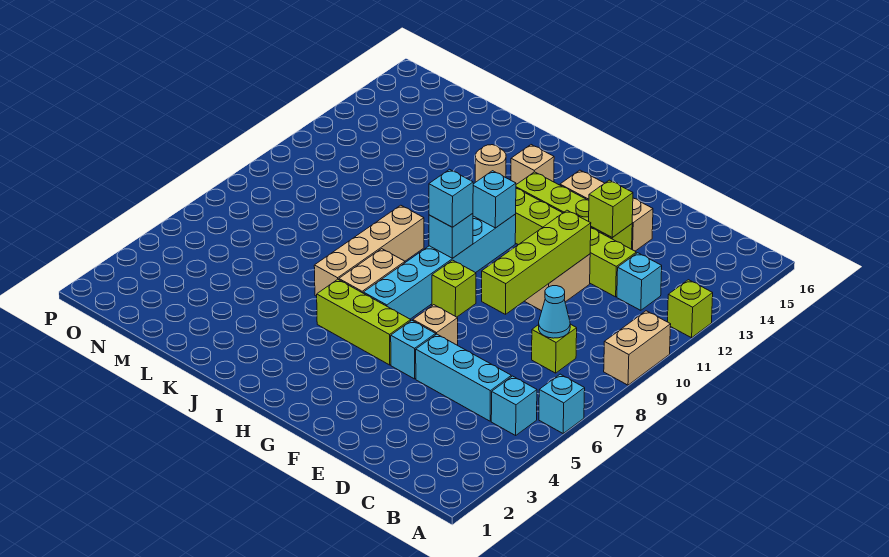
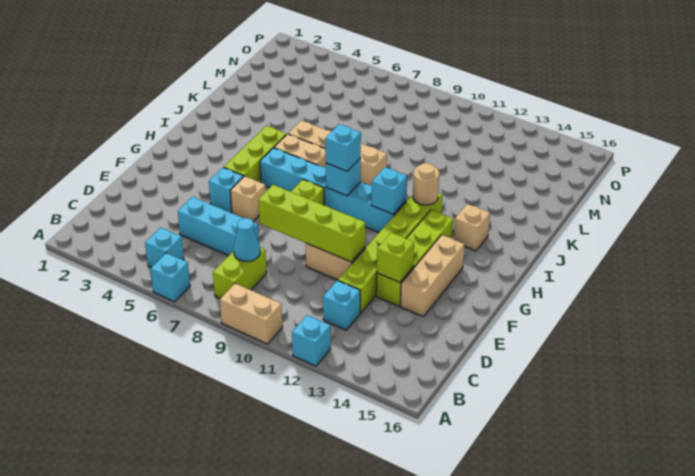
lime 1x1 brick [668,280,713,338] -> cyan 1x1 brick [292,315,331,366]
cyan 1x3 brick [416,334,511,421] -> cyan 1x3 brick turned to [178,197,259,256]
lime 1x1 brick [532,324,577,373] -> lime 1x2 brick [213,248,267,298]

